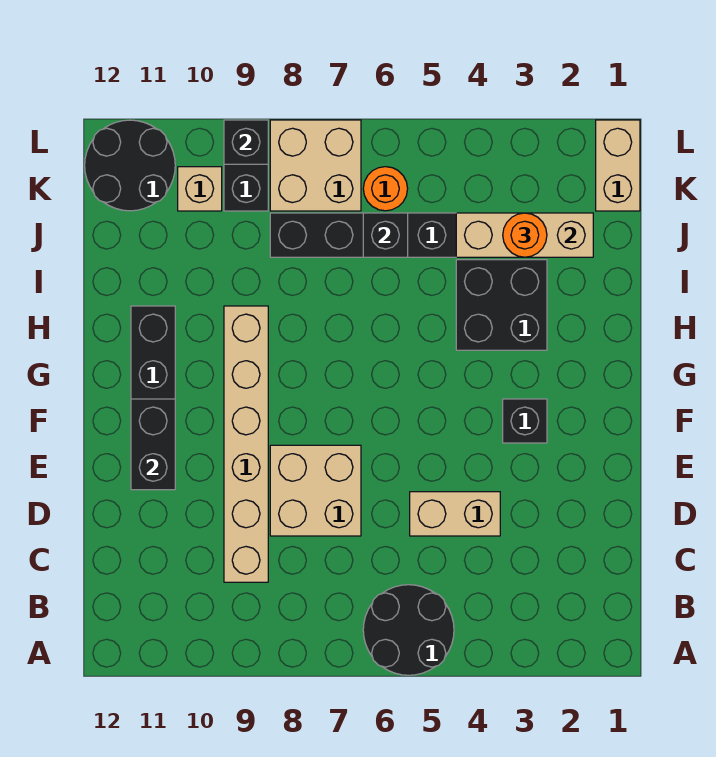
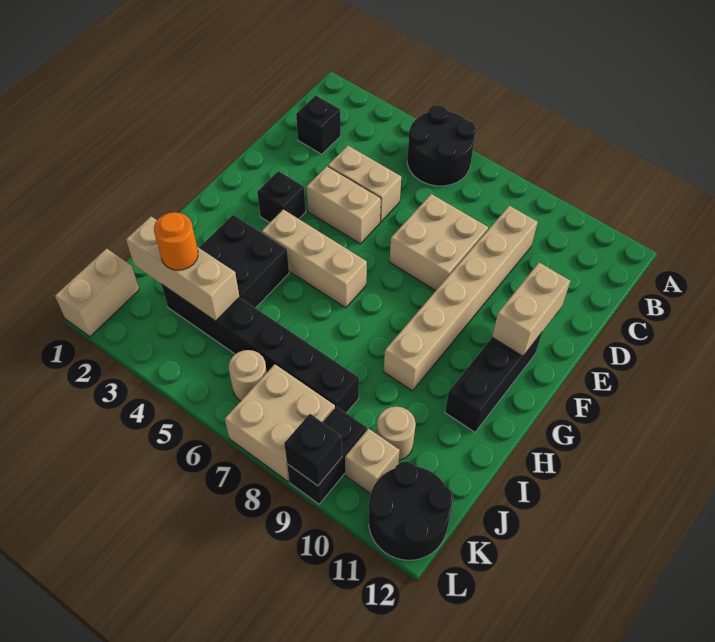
none -> tan 1x2 brick [307,166,381,244]
black 1x2 brick [131,399,175,490] -> tan 1x2 brick [492,263,570,356]
none -> tan 1x3 brick [262,209,367,308]
black 1x1 brick [363,213,408,257] -> black 1x1 brick moved to [296,95,341,154]
none -> tan 1x1 round brick [377,406,416,460]
orange 1x1 round brick [363,167,408,211] -> tan 1x1 round brick [229,350,267,401]

